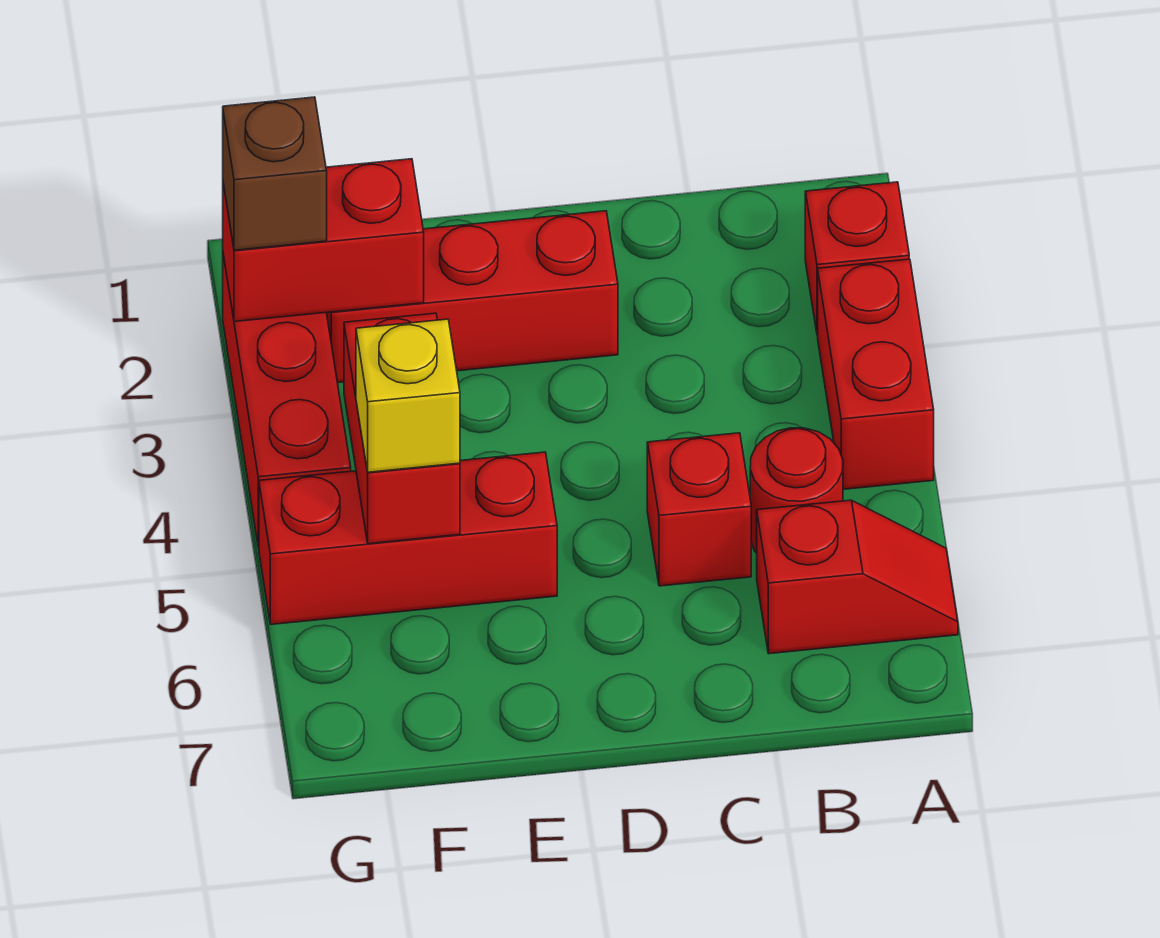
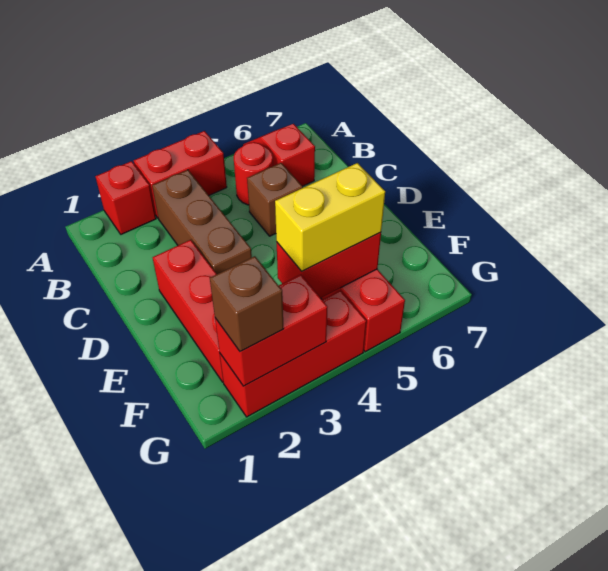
none -> brown 1x3 brick [152,170,252,274]
red 1x1 brick [647,433,751,586] -> brown 1x1 brick [247,163,303,236]
red 1x2 brick [223,159,424,322] -> red 1x2 brick turned to [215,275,327,386]
yellow 1x1 brick [356,319,460,472] -> yellow 1x2 brick [275,163,385,271]

